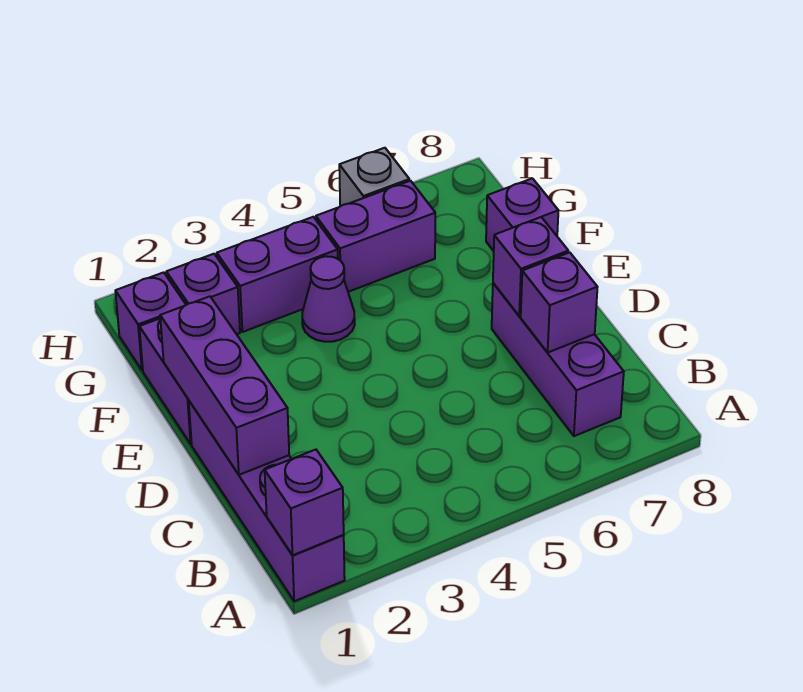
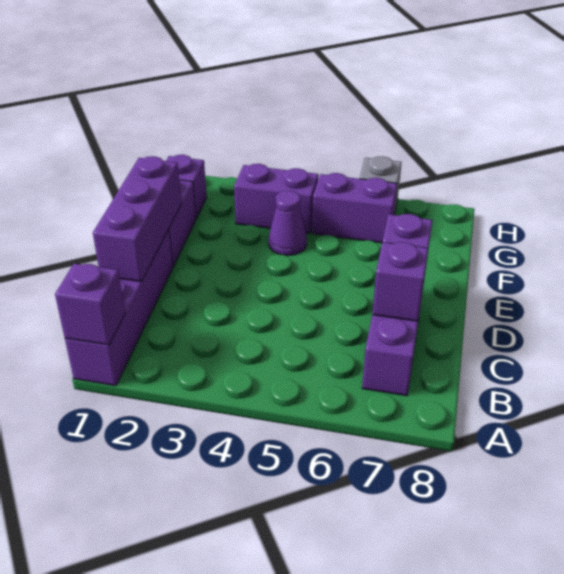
purple 1x1 brick [486,178,558,251] -> none
purple 1x1 brick [166,254,240,334] -> none

